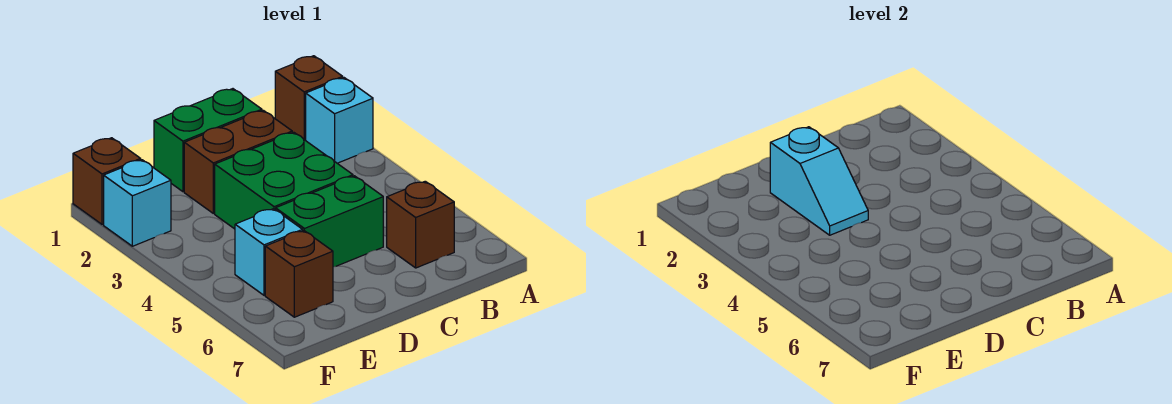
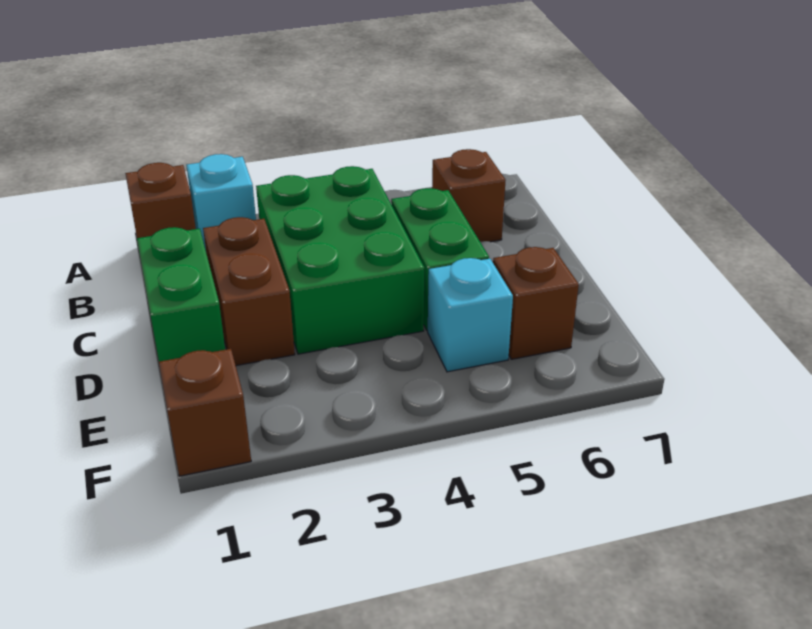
green 2x2 brick [215,132,353,229] -> green 2x3 brick [256,166,424,354]
cyan 1x2 slope [770,127,868,235] -> none
cyan 1x1 brick [104,160,171,246] -> none

